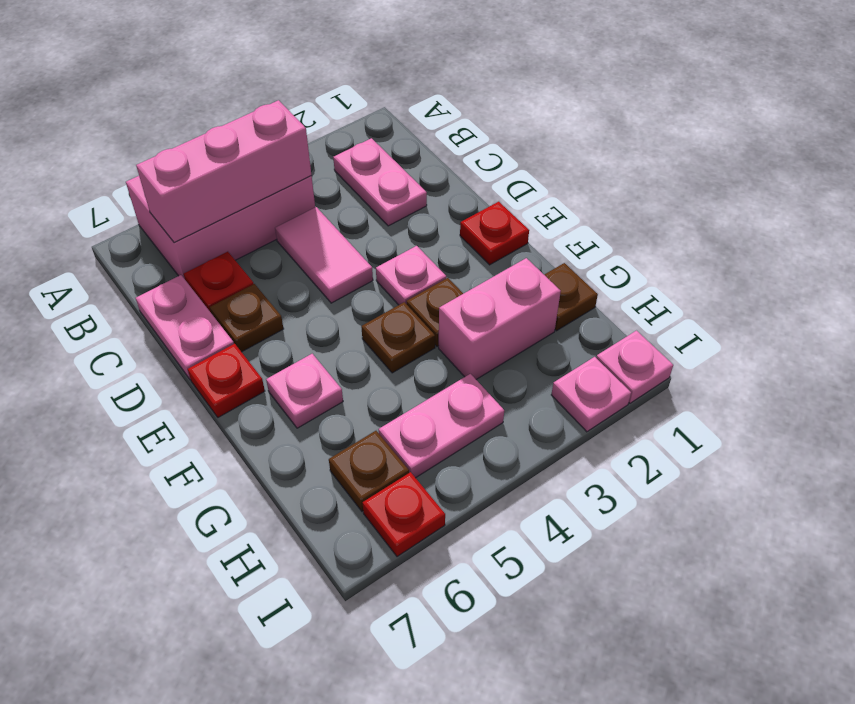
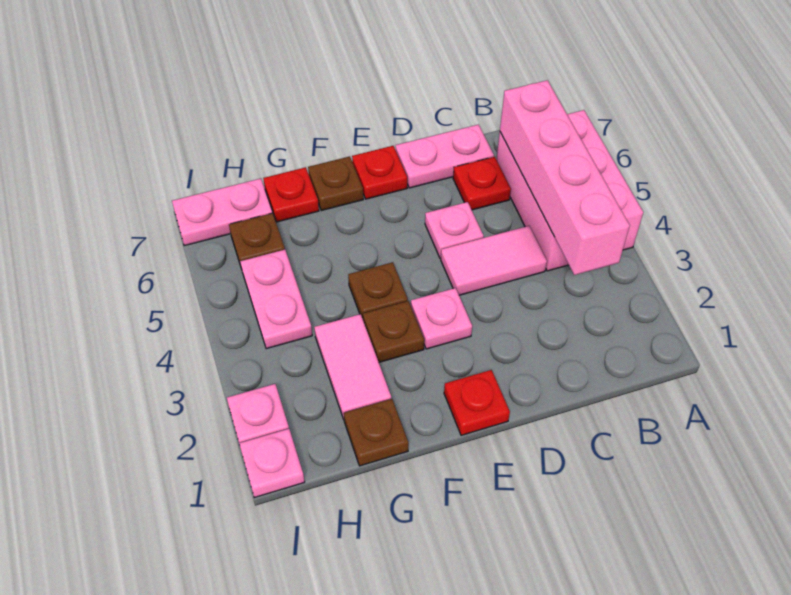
pink 1x2 plate [333,138,427,226] -> pink 1x2 plate moved to [172,179,273,246]
pink 1x3 brick [136,100,311,243] -> pink 1x4 brick [500,80,630,275]
brown 1x1 plate [210,284,284,352] -> brown 1x1 plate moved to [308,156,363,211]
pink 1x1 plate [266,354,343,428] -> pink 1x1 plate moved to [425,202,484,258]
pink 1x2 brick [439,258,561,379] -> pink 1x2 tile [314,314,391,419]
red 1x1 plate [363,472,445,557] -> red 1x1 plate moved to [263,167,319,222]

